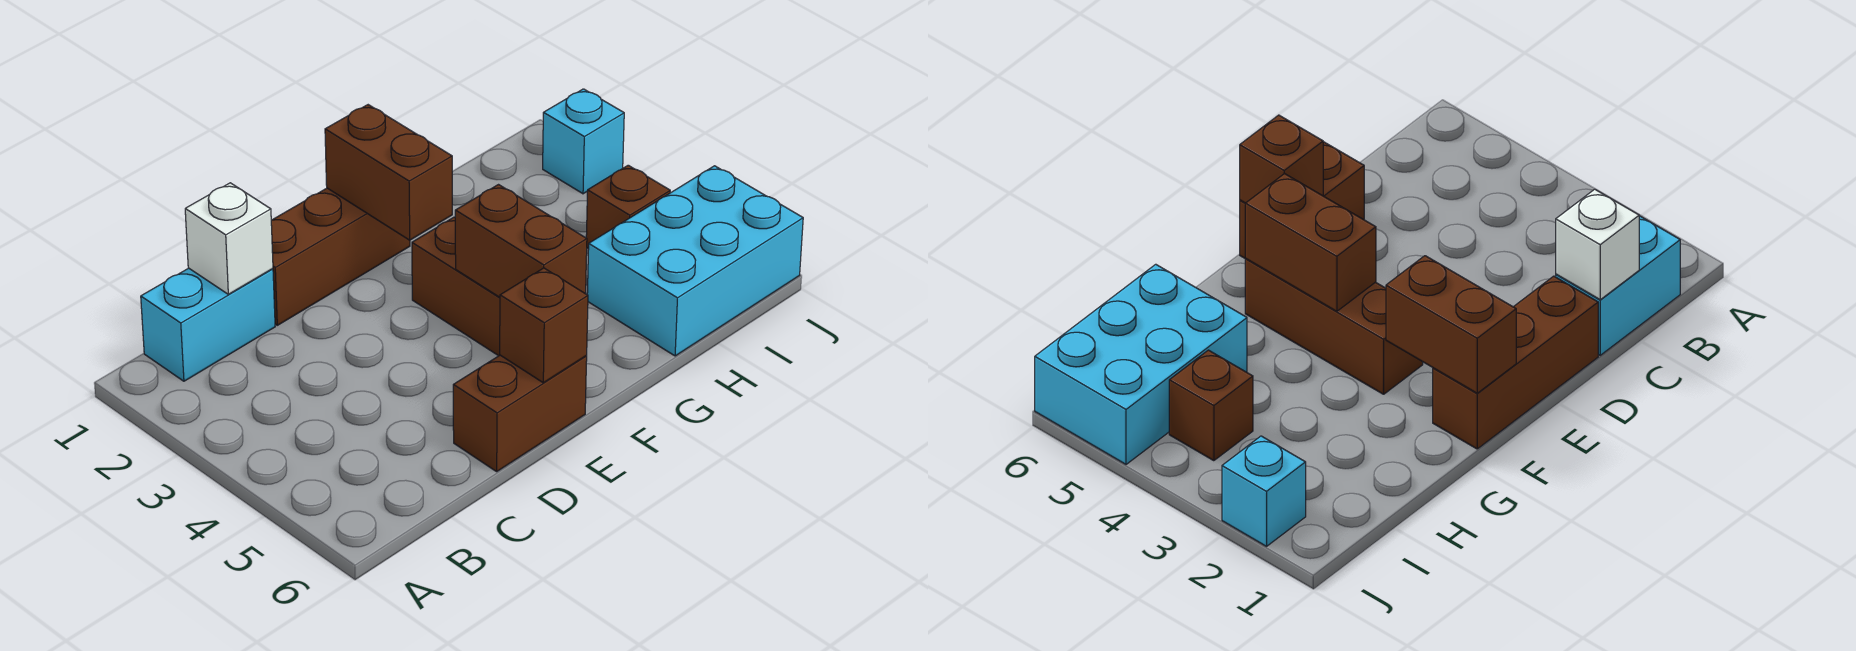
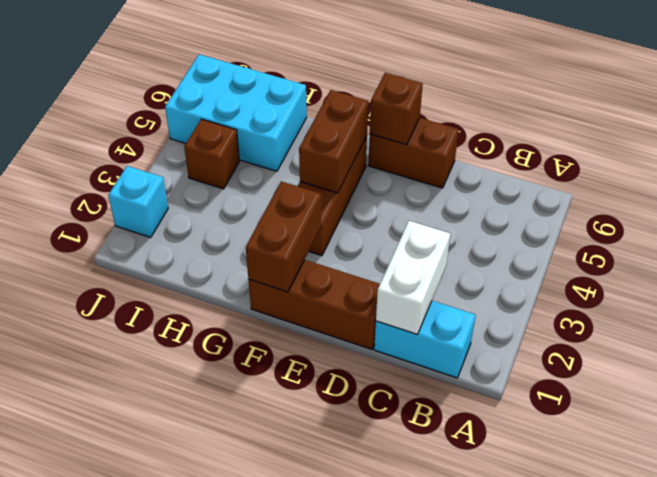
white 1x1 brick [185,183,273,294] -> white 1x2 brick [376,221,450,335]

